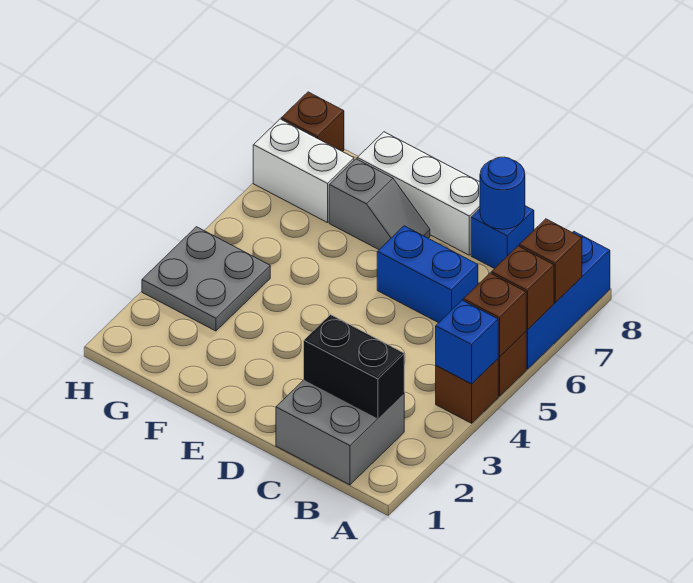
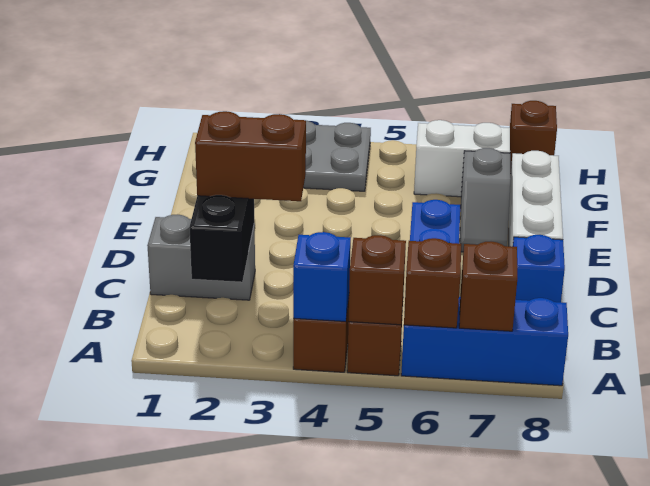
grey 2x2 brick [276,380,404,485] -> grey 1x2 brick [147,214,255,300]
none -> brown 1x2 brick [195,111,306,201]
blue 1x1 round brick [480,157,525,229] -> none
white 1x2 brick [253,119,354,223] -> white 1x2 brick turned to [414,120,510,197]

